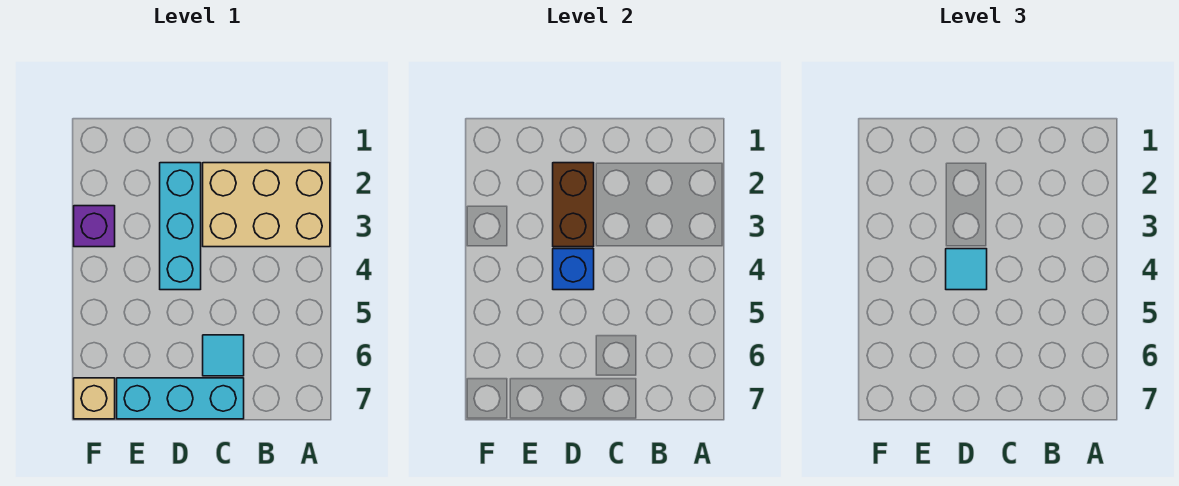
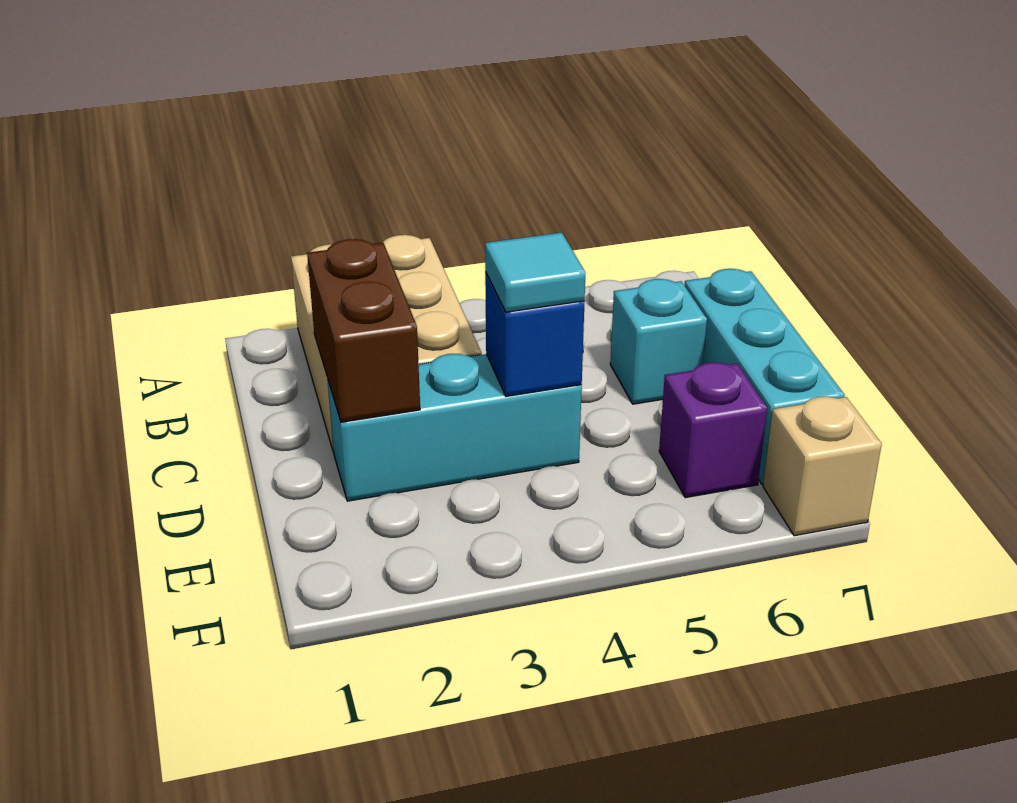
cyan 1x1 tile [203,335,244,376] -> cyan 1x1 brick [610,279,707,404]
brown 1x2 brick [553,163,594,247] -> brown 1x2 brick turned to [307,239,420,422]
purple 1x1 brick [74,206,115,247] -> purple 1x1 brick moved to [659,362,767,498]

